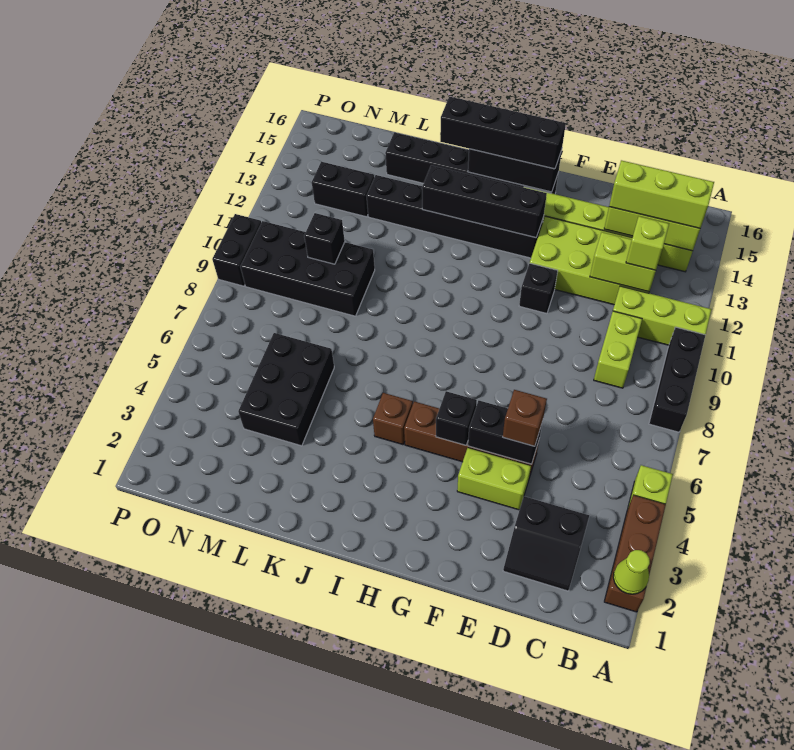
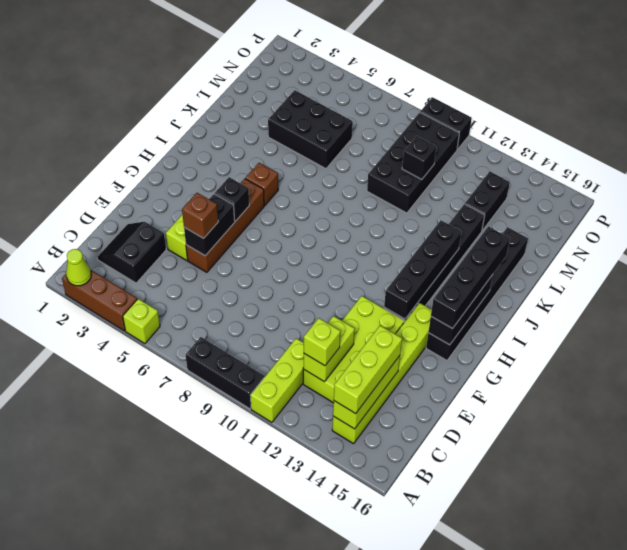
lime 1x2 brick [594,311,642,388] -> none
black 1x1 brick [519,263,558,314] -> none

